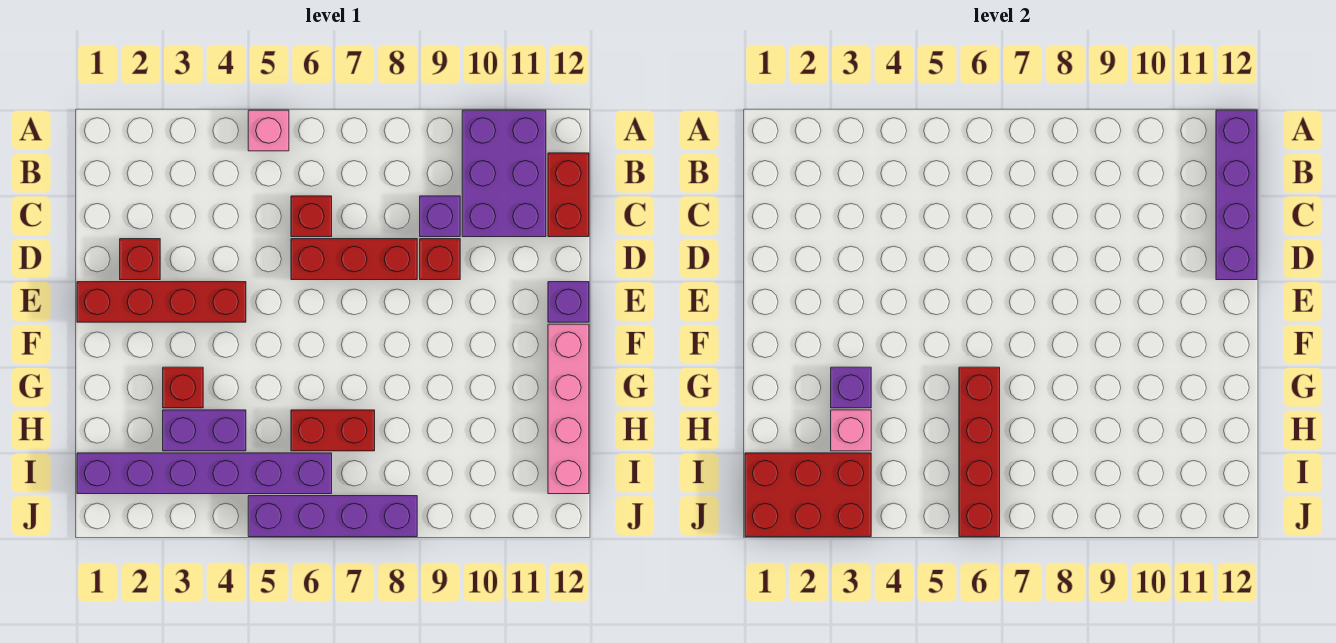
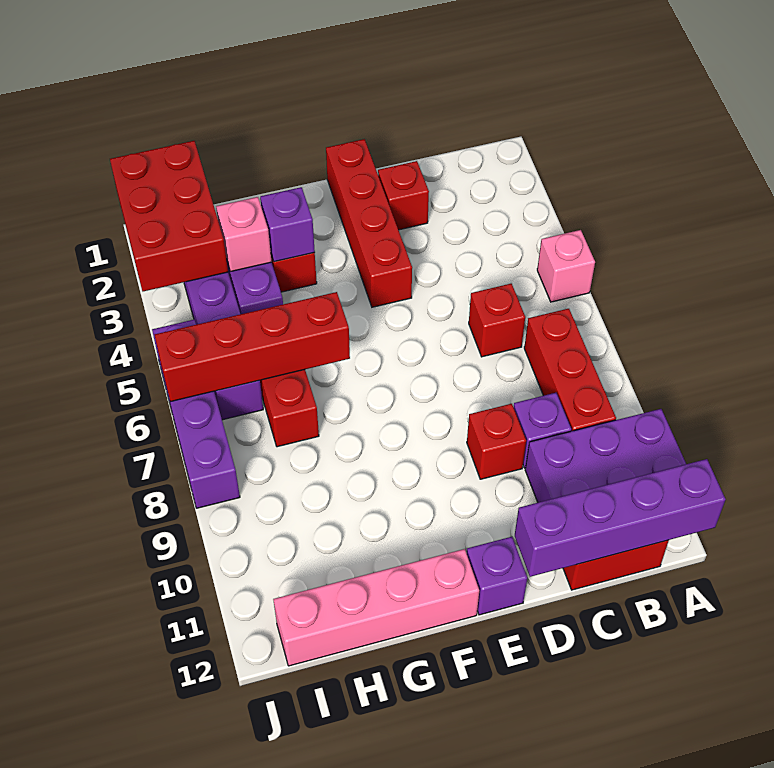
red 1x3 brick [291,239,417,280] -> red 1x3 brick moved to [524,309,616,431]

